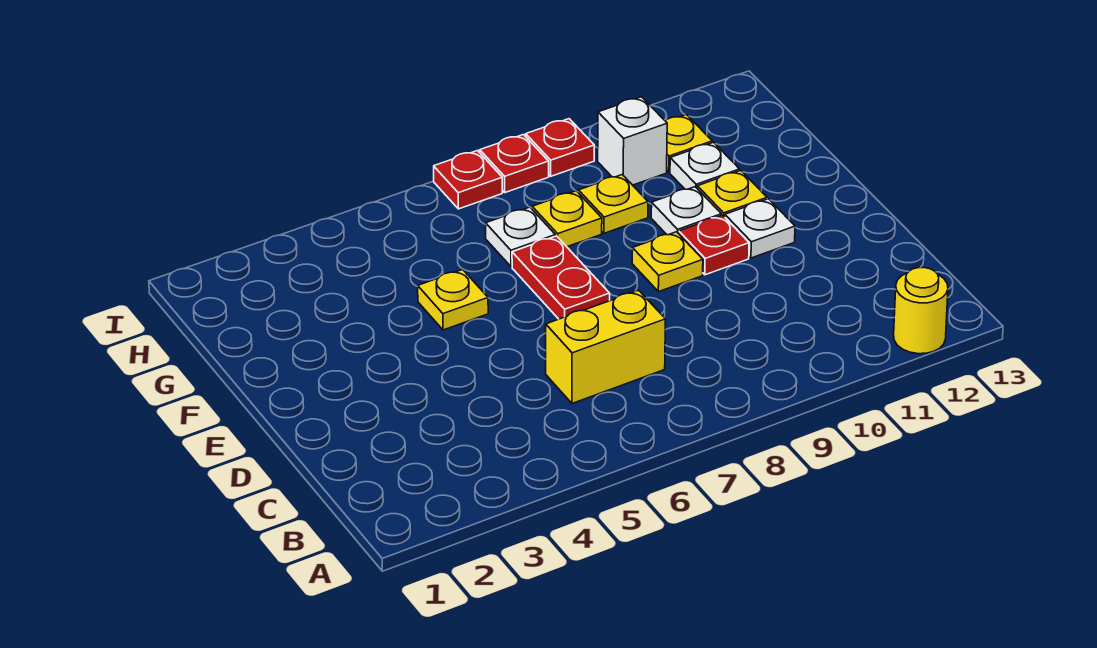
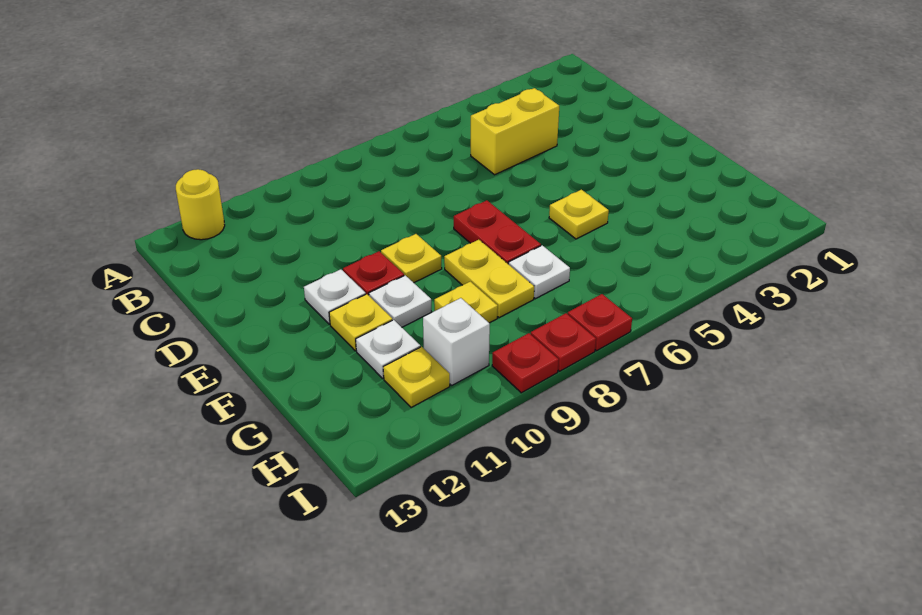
yellow 1x2 brick [546,290,665,403] -> yellow 1x2 brick moved to [471,88,559,175]
yellow 1x1 plate [532,191,602,247] -> yellow 1x2 plate [444,240,534,318]

